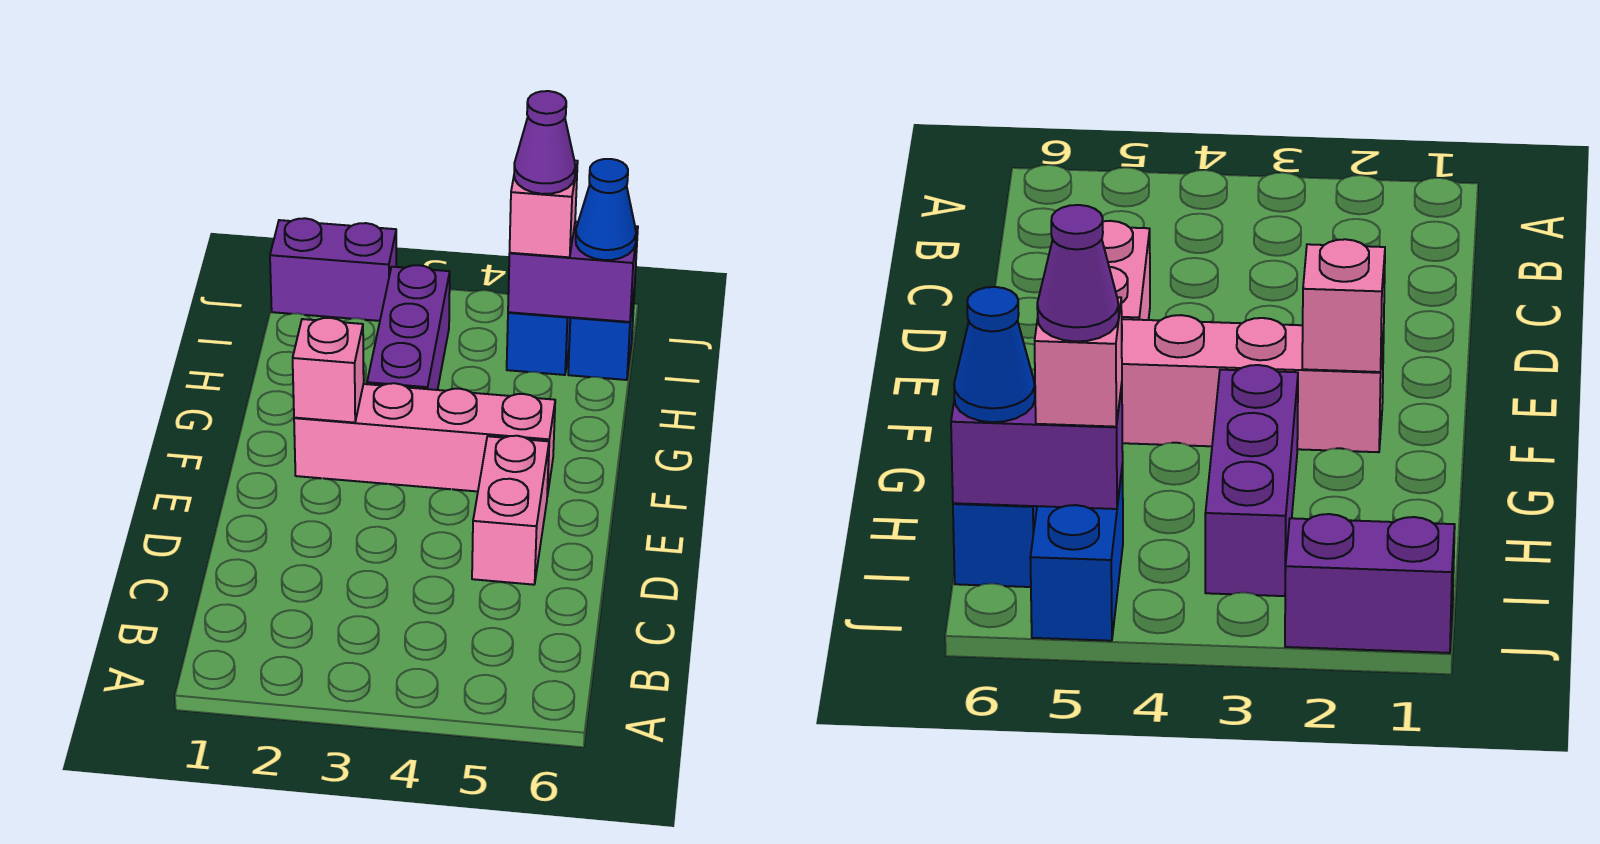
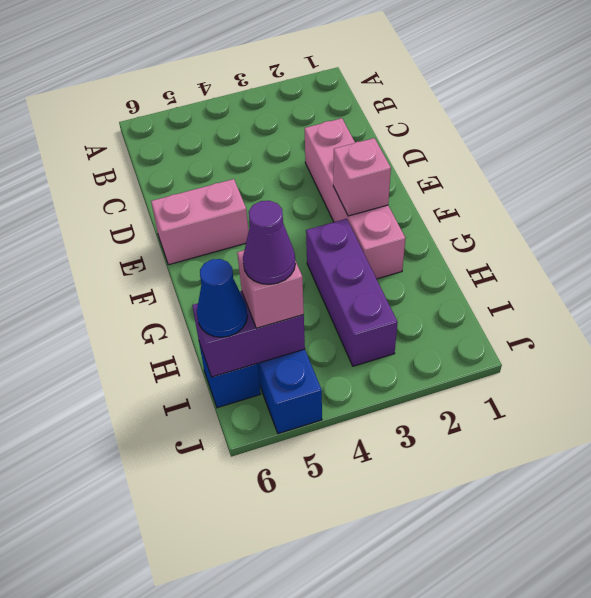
pink 1x2 brick [472,436,549,585] -> pink 1x2 brick turned to [151,179,249,265]
pink 1x4 brick [294,383,555,496] -> pink 1x4 brick turned to [305,118,405,279]
purple 1x2 brick [270,218,396,321] -> none

